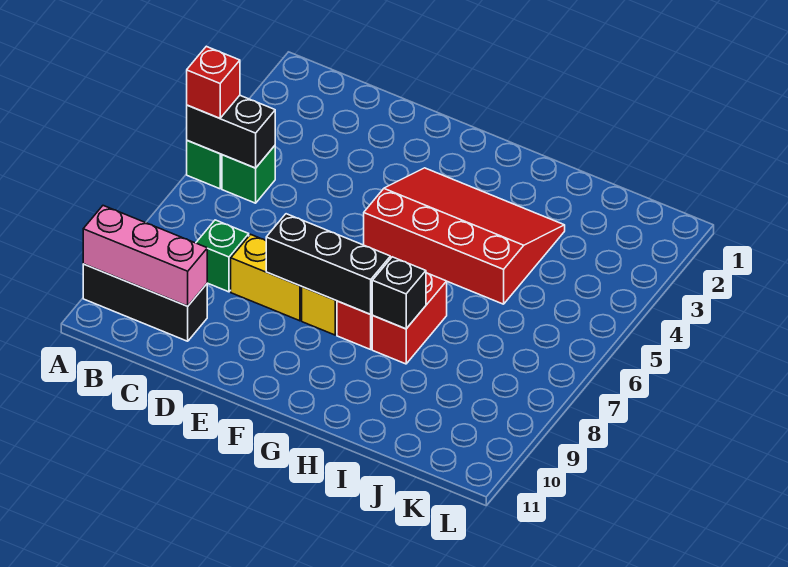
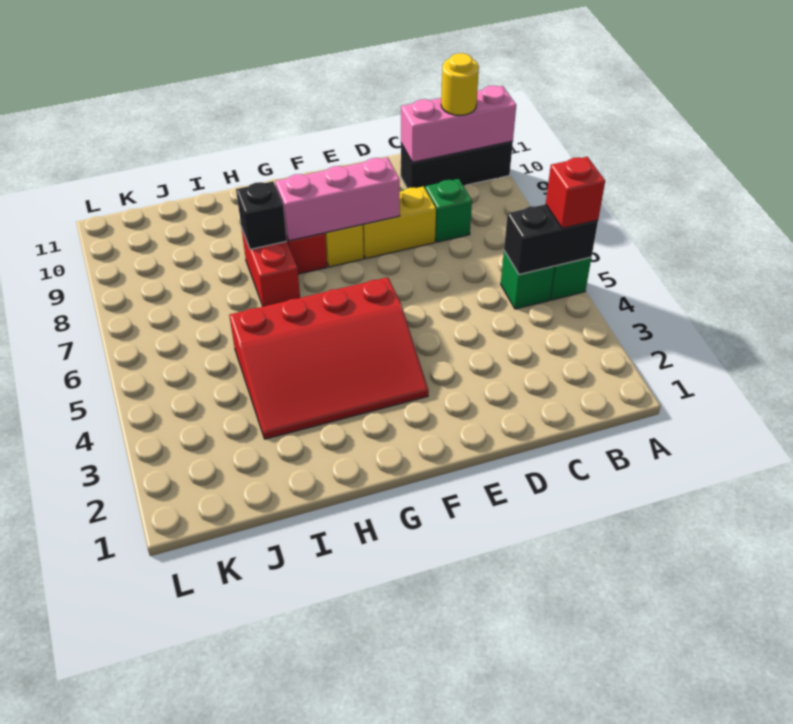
none -> yellow 1x1 round brick [441,53,479,116]
black 1x3 brick [266,214,390,314] -> pink 1x3 brick [275,157,400,241]

